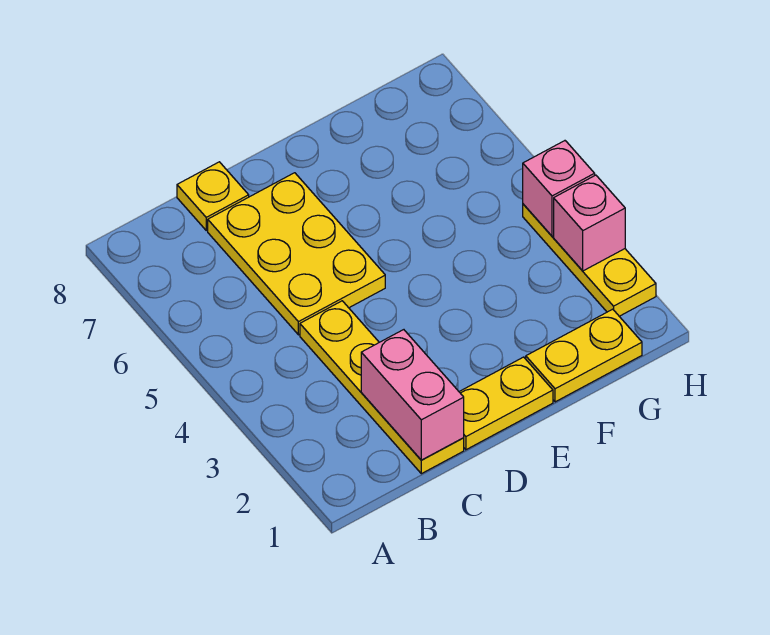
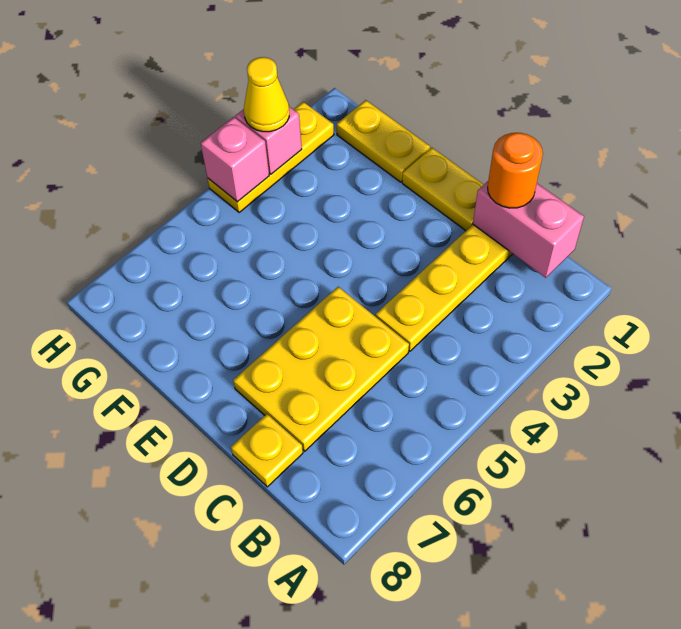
pink 1x2 brick [361,330,464,460] -> pink 1x2 brick turned to [473,181,584,278]
none -> orange 1x1 round brick [488,133,543,208]
none -> yellow 1x1 cone [244,57,289,132]

